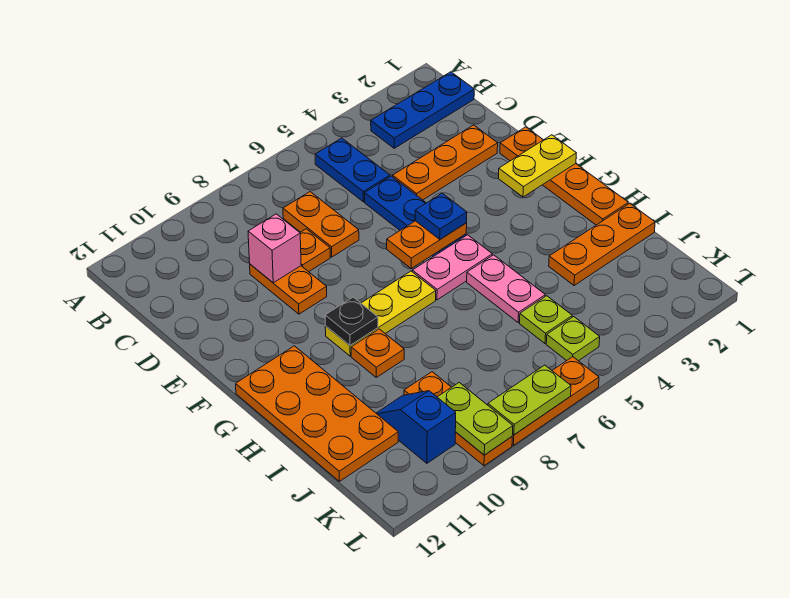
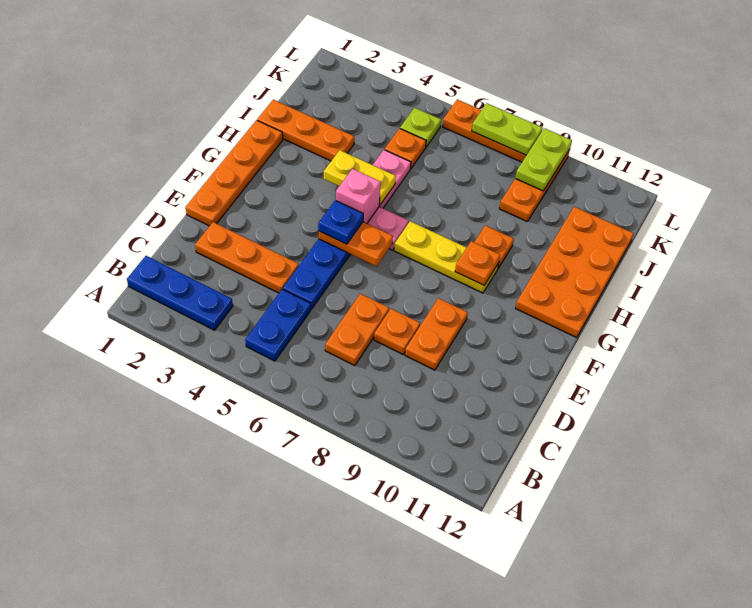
pink 1x1 brick [248,214,301,283] -> pink 1x1 brick moved to [336,169,381,223]
yellow 1x2 plate [498,135,576,197] -> yellow 1x2 plate moved to [324,150,396,205]
black 1x1 plate [325,297,378,345] -> orange 1x1 plate [455,241,500,285]
lime 1x1 plate [520,296,572,344] -> orange 1x1 plate [385,129,426,169]
blue 1x2 slope [376,391,456,463] -> none

